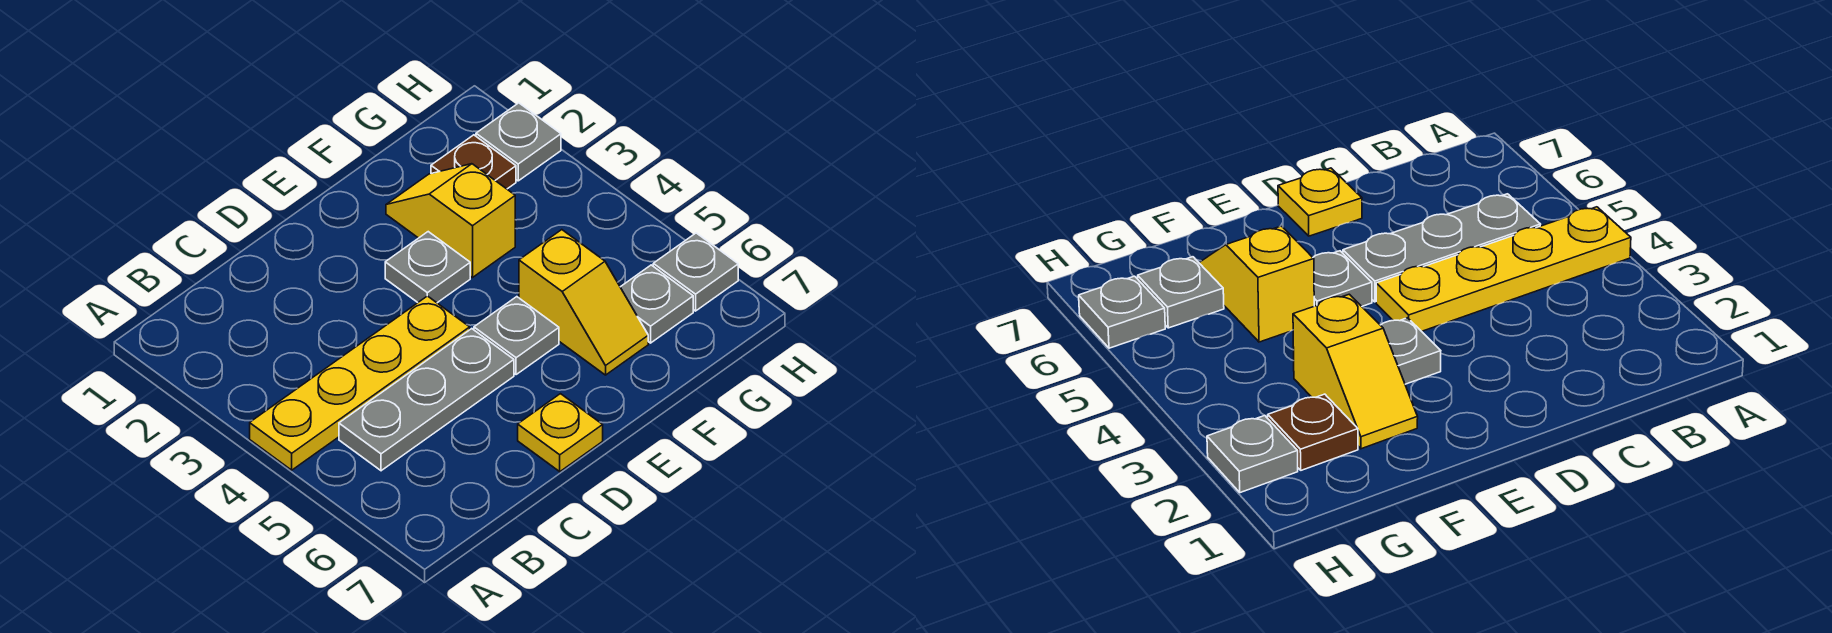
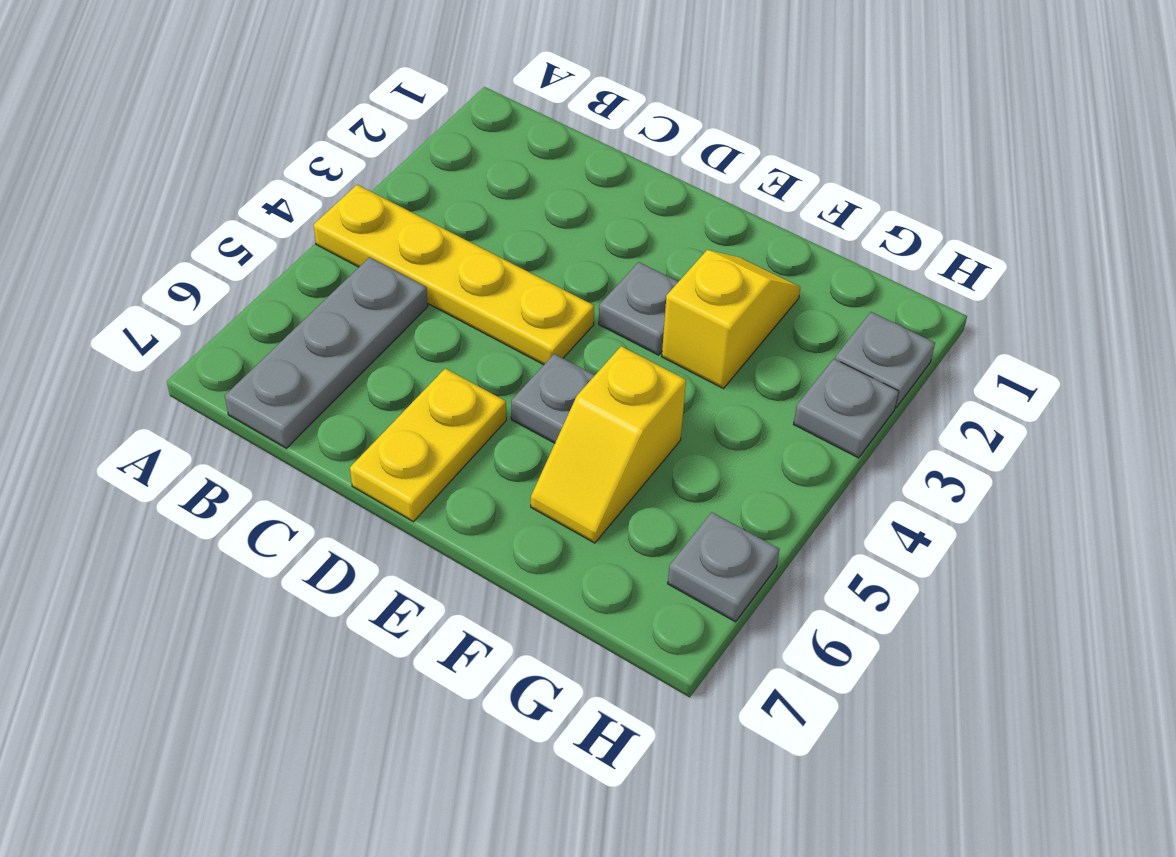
grey 1x3 plate [339,329,514,471] -> grey 1x3 plate turned to [225,257,428,448]
yellow 1x1 plate [518,394,603,472] -> yellow 1x2 plate [350,368,506,522]
brown 1x1 plate [431,135,516,189] -> none
grey 1x1 plate [620,265,693,343] -> grey 1x1 plate moved to [794,359,899,458]

